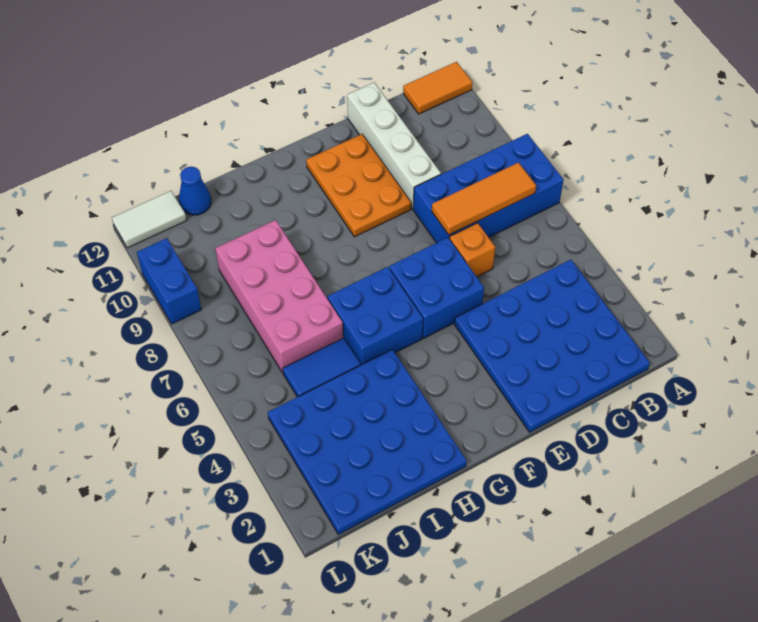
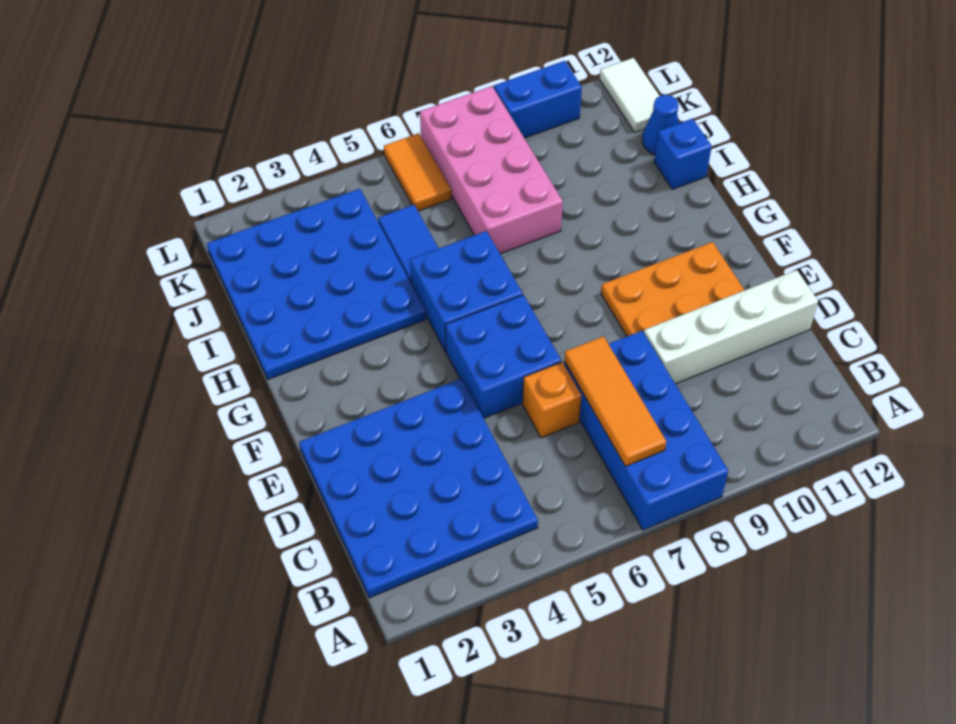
orange 1x2 tile [403,62,472,114] -> orange 1x2 tile moved to [384,133,451,211]
pink 2x4 brick [215,220,343,373] -> pink 2x4 brick turned to [420,86,563,254]
none -> blue 1x1 brick [654,119,712,189]

